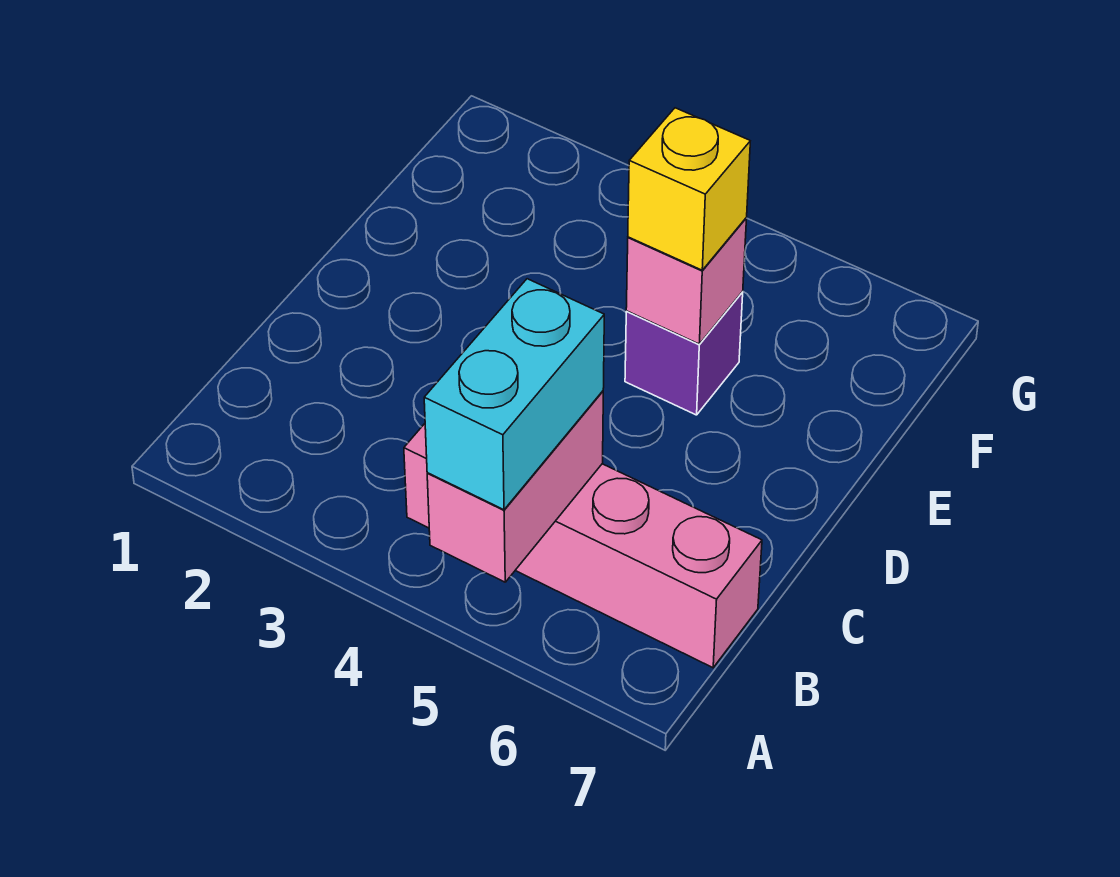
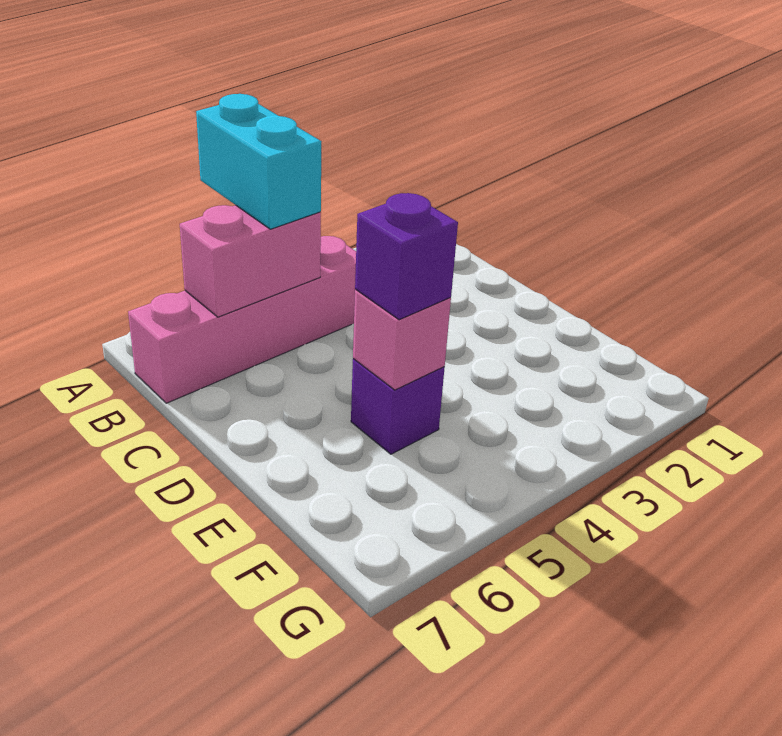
pink 1x2 brick [427,391,603,582] -> pink 1x2 brick turned to [180,205,321,317]
yellow 1x1 brick [628,108,750,270] -> purple 1x1 brick [355,193,458,320]

